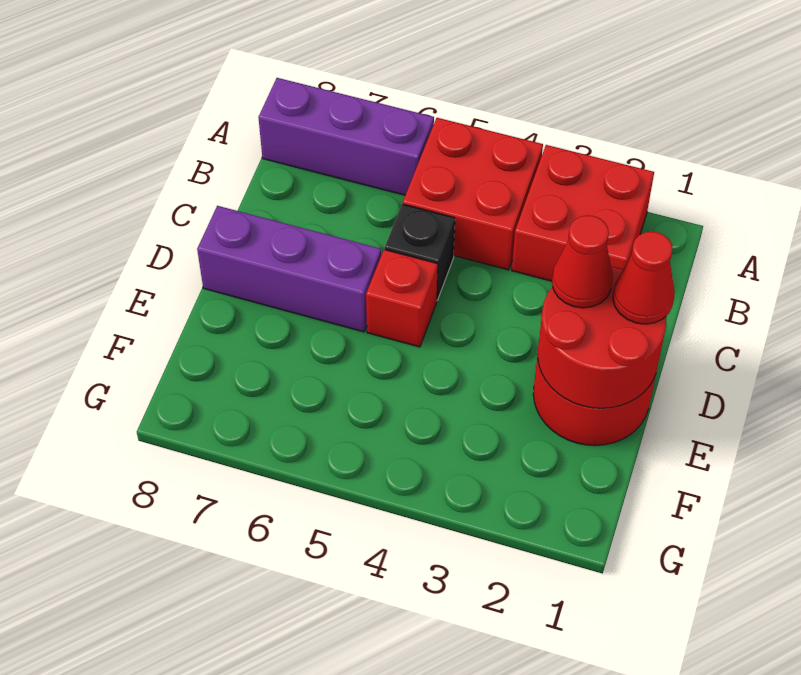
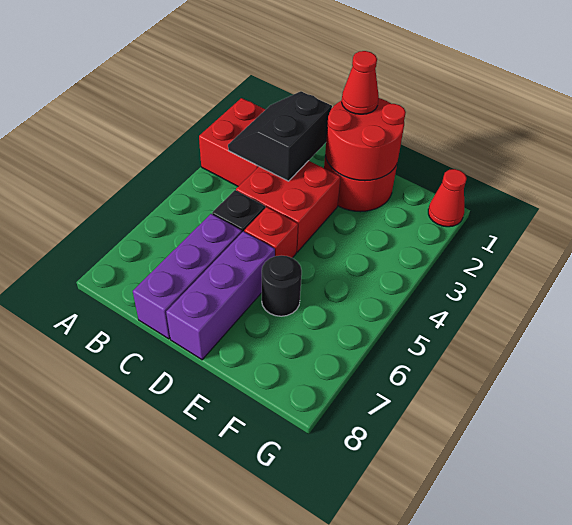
red 2x2 brick [403,118,543,270] -> red 2x2 brick moved to [236,161,341,252]
purple 1x3 brick [258,78,434,195] -> purple 1x3 brick moved to [133,214,242,339]
none -> black 2x2 slope [228,91,332,181]
red 1x1 cone [552,215,613,308] -> red 1x1 cone moved to [428,169,467,227]
none -> black 1x1 round brick [262,256,302,316]

